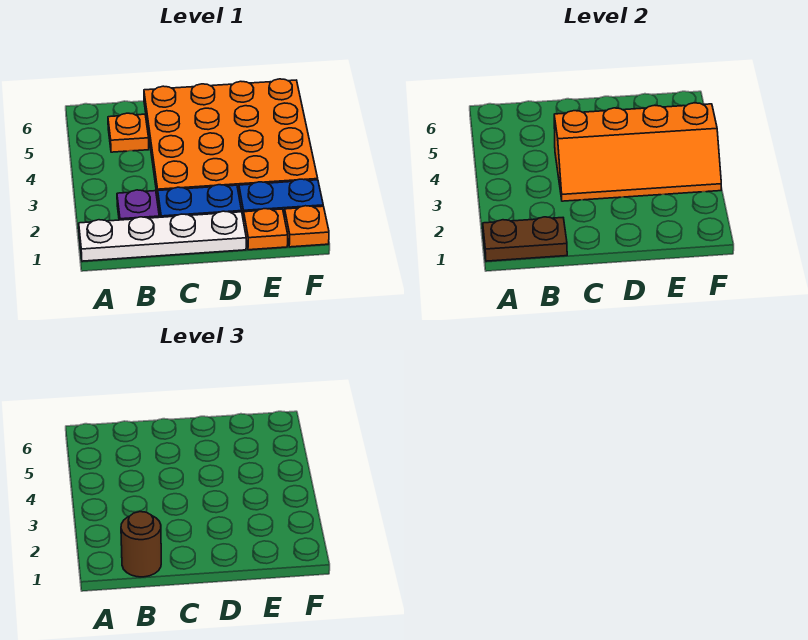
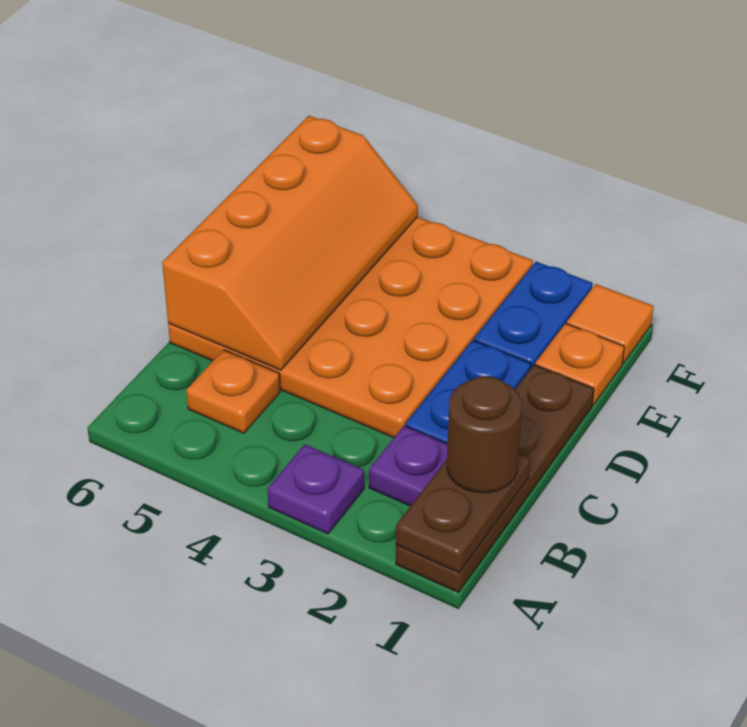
white 1x4 plate [79,211,246,261] -> brown 1x4 plate [396,365,594,592]
none -> purple 1x1 plate [267,444,364,534]
orange 2x4 slope [554,103,721,201] -> orange 2x4 slope moved to [162,116,418,370]
orange 1x1 plate [284,206,329,247] -> orange 1x1 tile [567,284,654,363]

